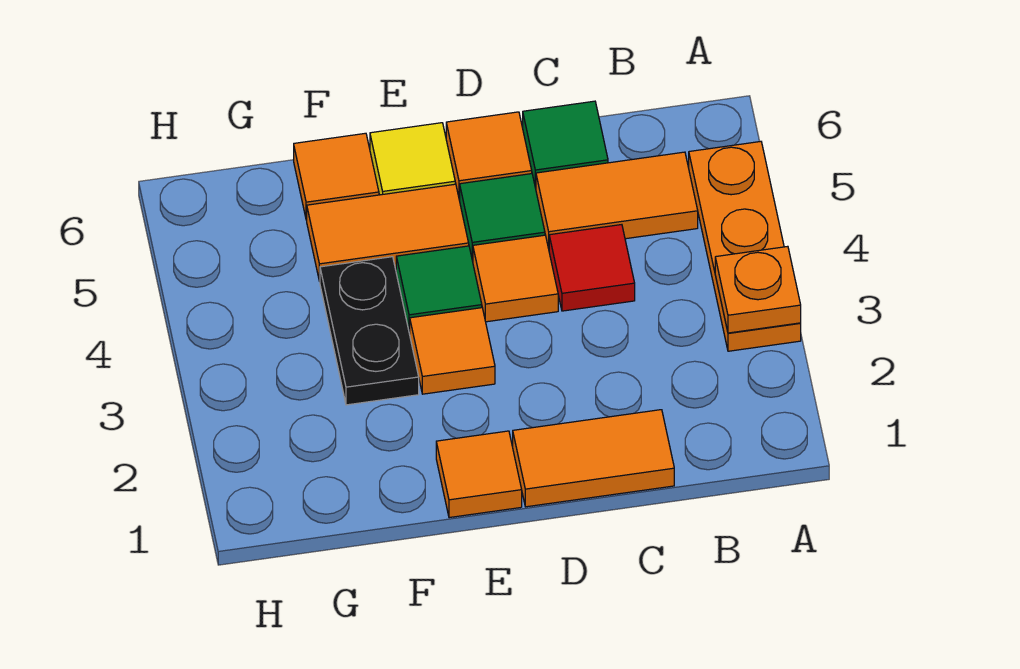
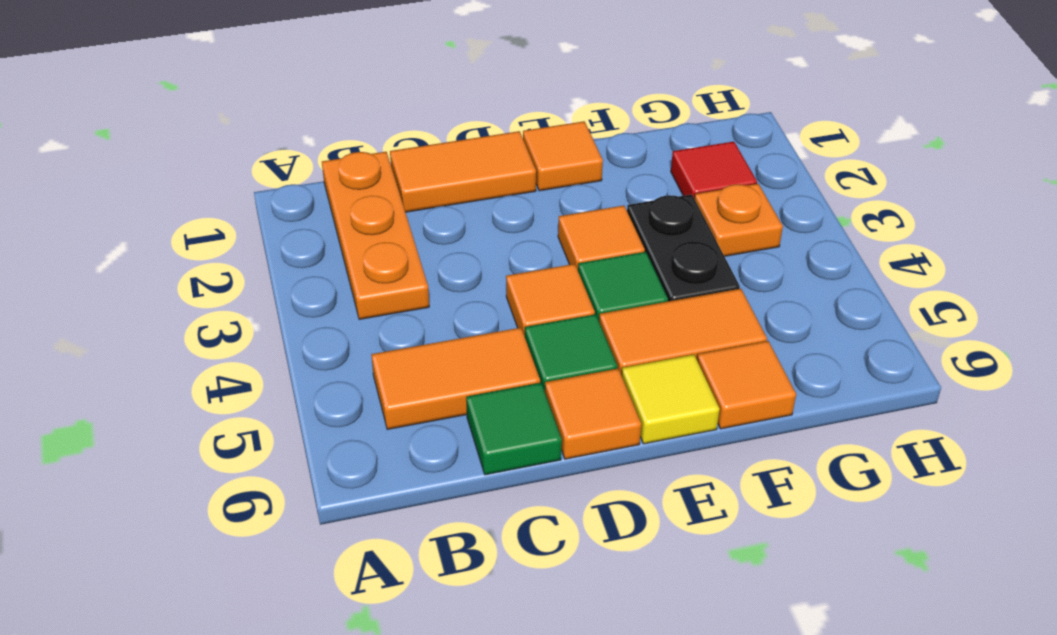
orange 1x3 plate [689,142,801,351] -> orange 1x3 plate moved to [322,152,429,319]
orange 1x1 plate [715,246,801,333] -> orange 1x1 plate moved to [695,184,783,256]
red 1x1 tile [549,225,635,311] -> red 1x1 tile moved to [671,142,757,199]

